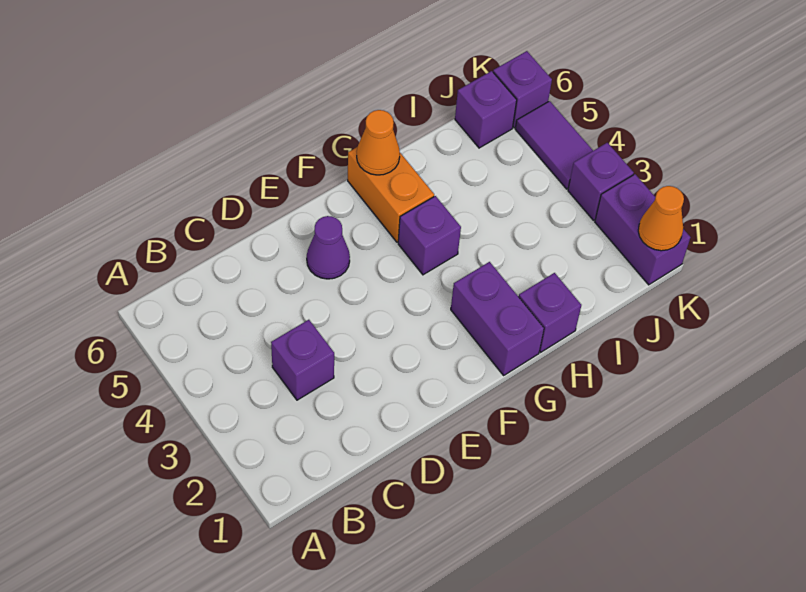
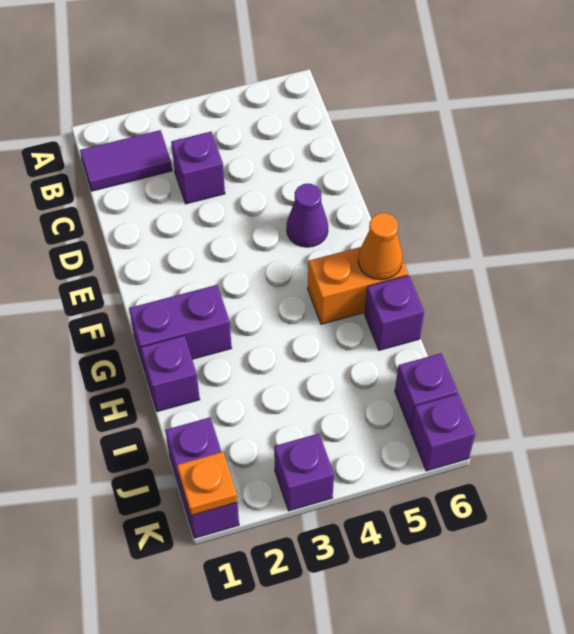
purple 1x1 brick [398,196,461,275] -> purple 1x1 brick moved to [365,275,424,350]
purple 1x2 brick [595,174,690,285] -> purple 1x2 brick turned to [165,417,239,538]
orange 1x1 cone [638,186,684,251] -> orange 1x1 plate [177,452,237,515]
purple 1x2 tile [515,101,593,189] -> purple 1x2 tile moved to [80,130,172,191]

